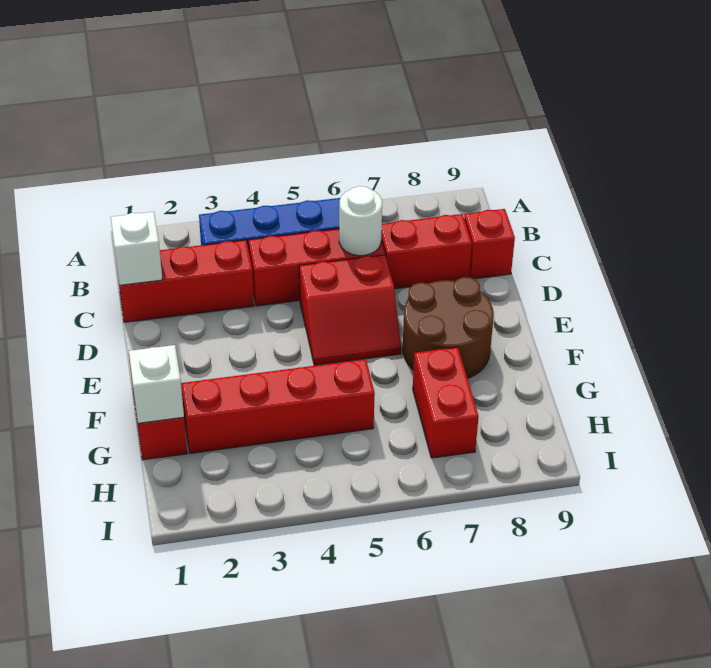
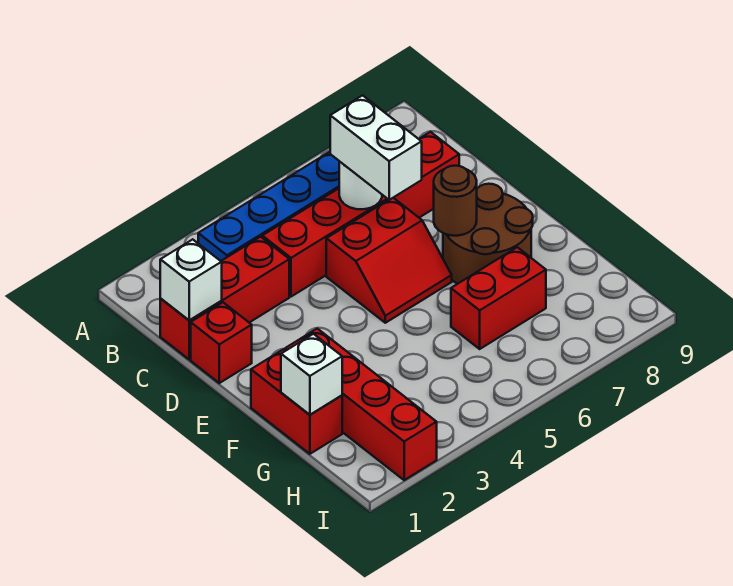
none -> white 1x2 brick [330,95,422,200]
red 1x1 brick [464,209,515,279] -> red 1x1 brick moved to [191,302,252,383]
none -> brown 1x1 round brick [434,166,477,236]
red 1x4 brick [181,359,375,453] -> red 1x4 brick turned to [285,329,437,480]
red 1x2 brick [413,347,479,458] -> red 1x2 brick turned to [451,247,546,349]

